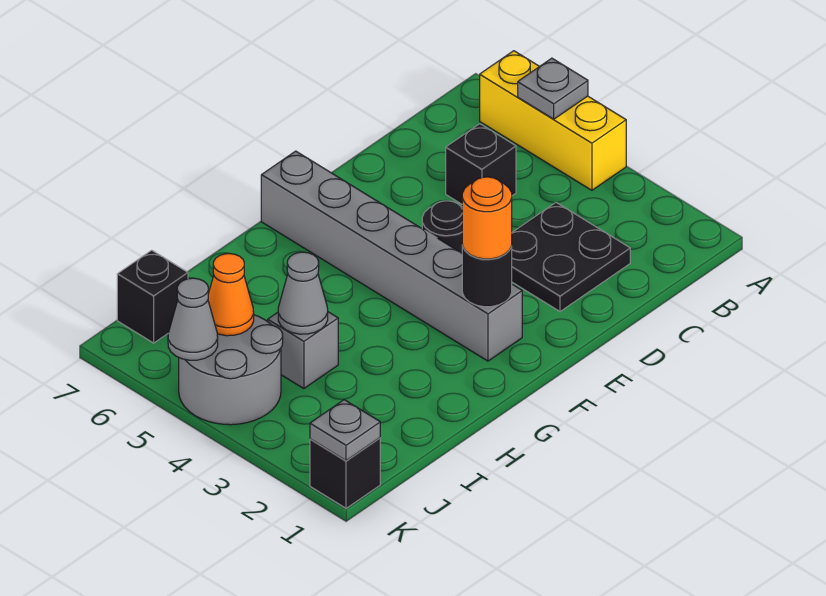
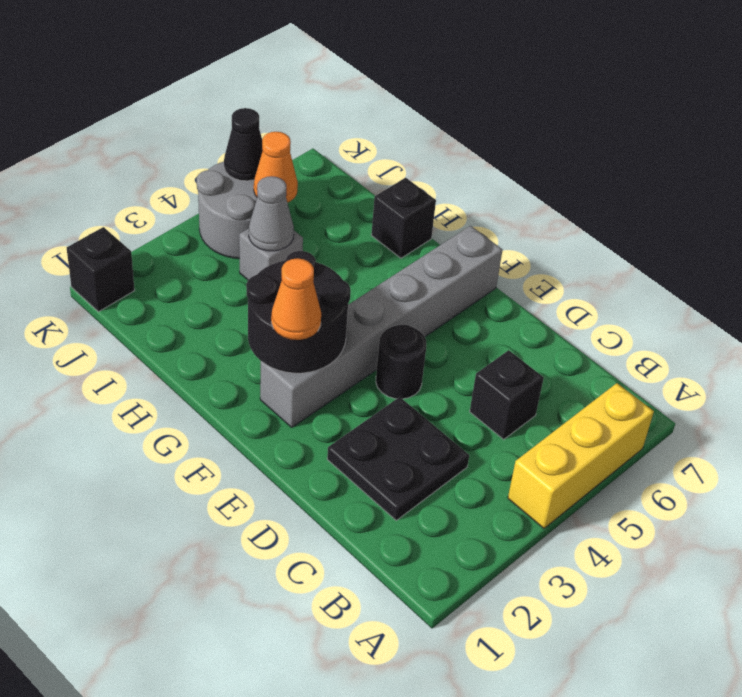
grey 1x1 plate [518,58,588,119] -> none
black 1x1 round brick [462,245,512,307] -> black 2x2 round brick [246,251,351,373]
orange 1x1 round brick [462,177,512,259] -> orange 1x1 cone [271,258,321,340]
black 1x1 brick [117,250,188,343] -> black 1x1 brick moved to [371,178,436,258]
grey 1x1 plate [310,400,380,461] -> none
grey 1x1 cone [168,278,218,360] -> black 1x1 cone [224,108,262,181]

